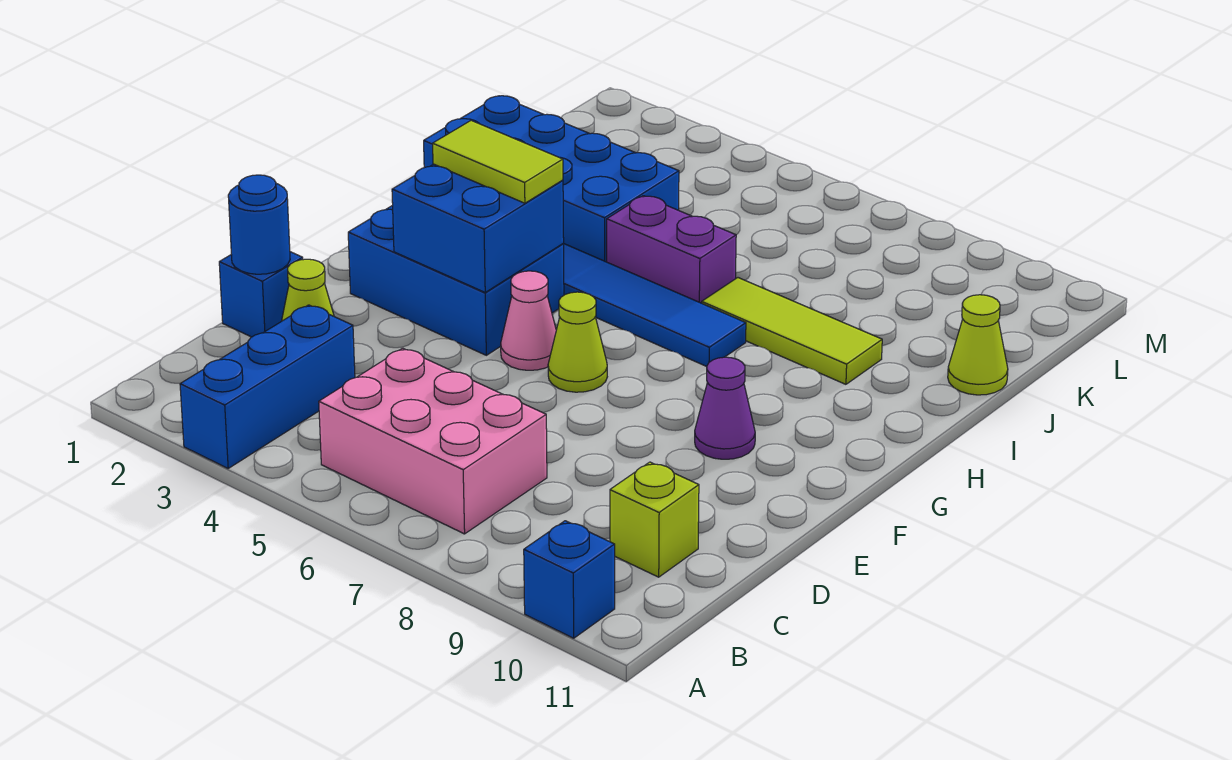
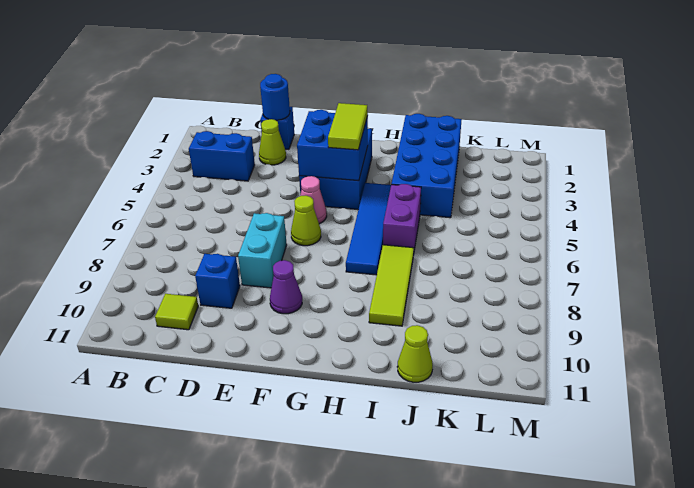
blue 1x3 brick [180,305,355,468] -> blue 1x2 brick [189,131,255,181]
blue 1x1 brick [524,521,615,638] -> blue 1x1 brick moved to [195,254,240,308]
pink 2x3 brick [319,348,547,534] -> none
lime 1x1 brick [610,462,699,577] -> lime 1x1 tile [155,294,198,330]
none -> cyan 1x2 brick [238,213,287,288]

